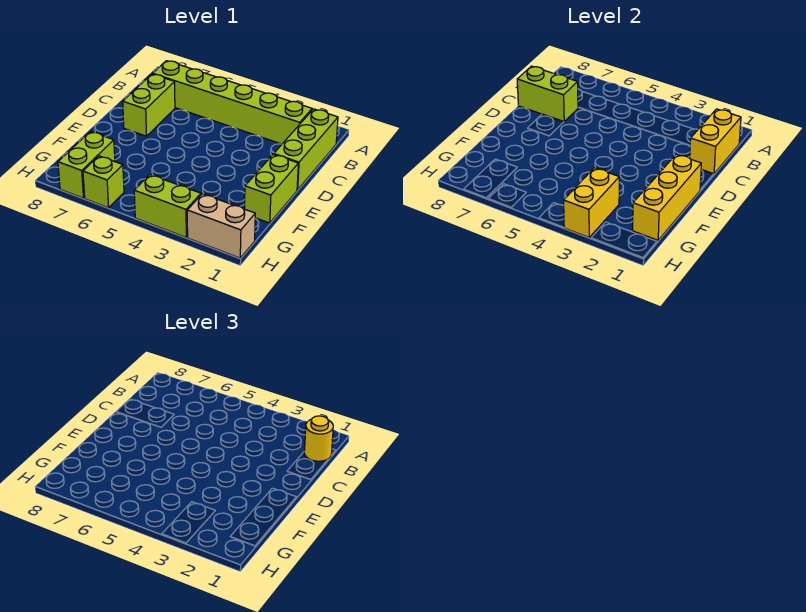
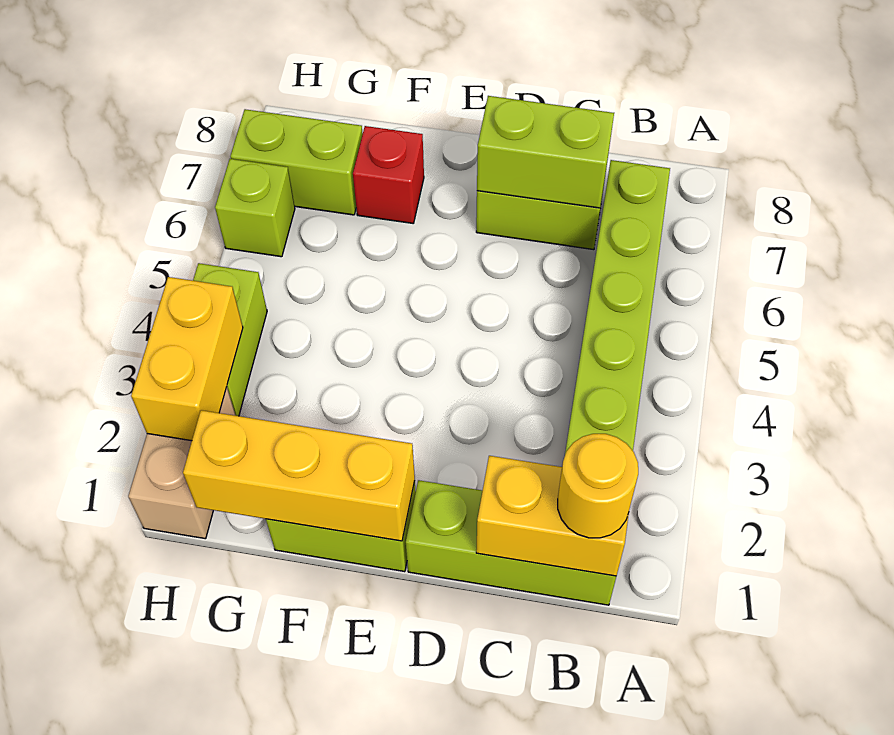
lime 1x2 brick [517,66,578,122] -> lime 1x2 brick turned to [477,96,614,208]
none -> red 1x1 brick [353,126,424,223]
yellow 1x2 brick [564,168,619,237] -> yellow 1x2 brick turned to [131,277,243,441]

